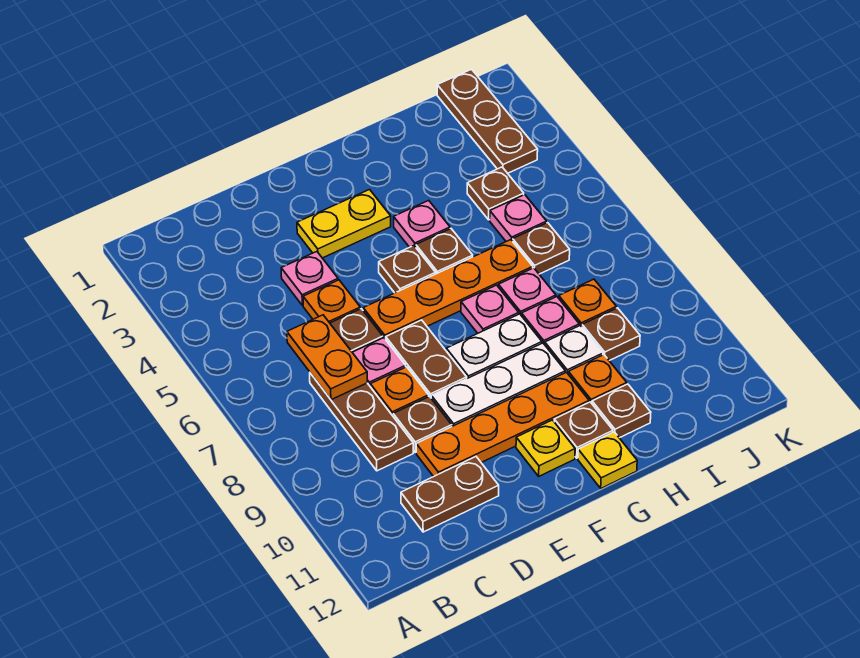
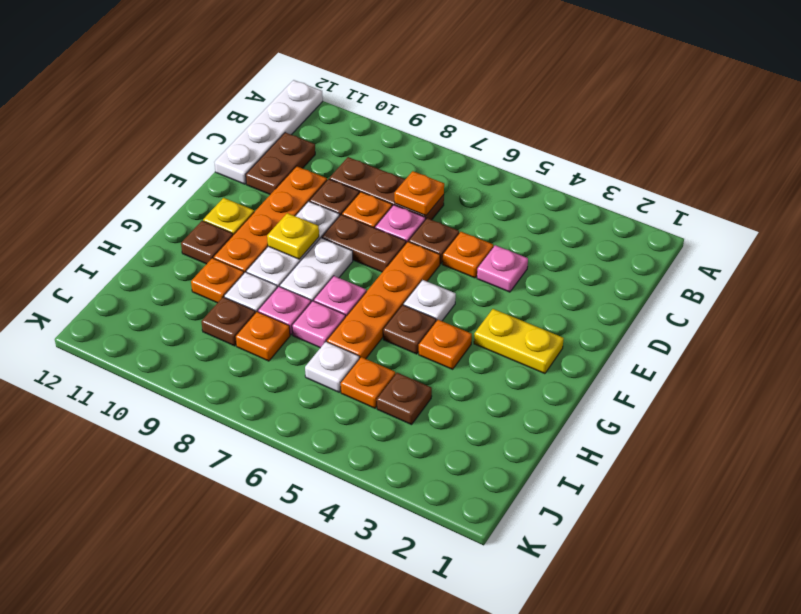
none -> white 1x4 plate [214,80,323,184]
orange 1x2 plate [287,315,367,400] -> orange 1x1 plate [394,171,444,216]
yellow 1x2 plate [297,190,391,258] -> yellow 1x2 plate turned to [474,309,564,374]
brown 1x1 plate [379,246,436,293] -> white 1x1 plate [403,280,456,321]
pink 1x1 plate [394,200,450,247] -> orange 1x1 plate [419,320,472,369]
yellow 1x1 plate [578,432,637,488] -> yellow 1x1 plate moved to [267,213,319,259]
brown 1x1 plate [592,384,651,438] -> none
pink 1x1 plate [490,195,547,241] -> orange 1x1 plate [341,357,395,408]
brown 1x1 plate [513,223,570,274] -> white 1x1 plate [305,342,359,392]
brown 1x3 plate [437,69,538,173] -> none

